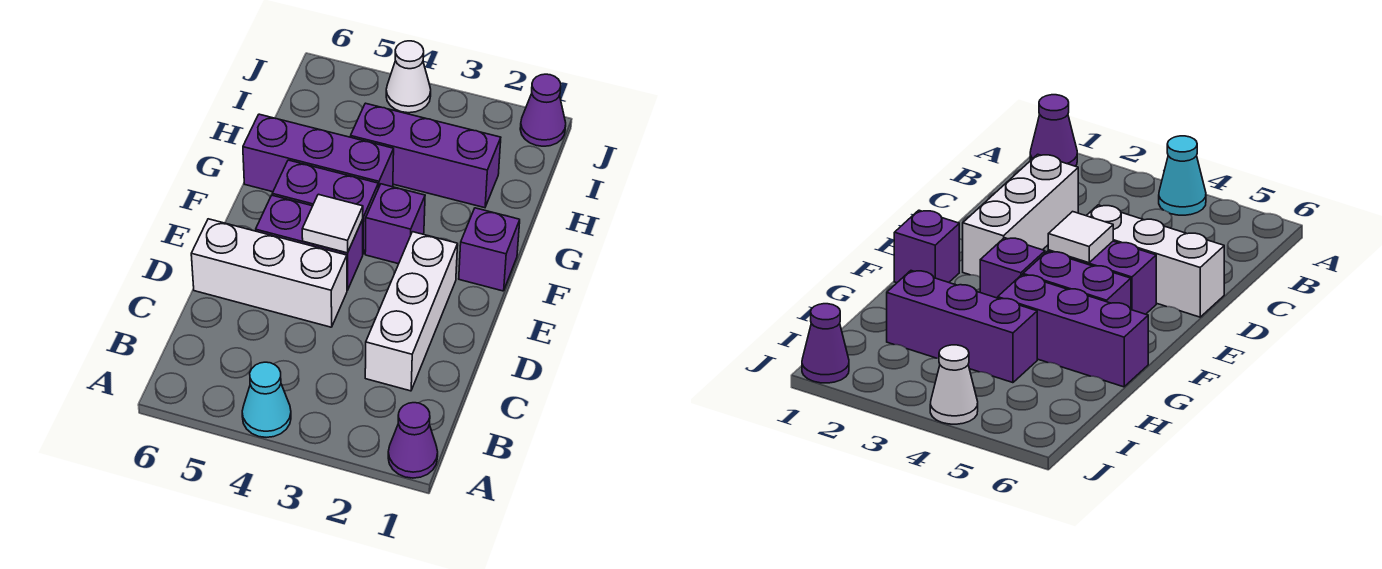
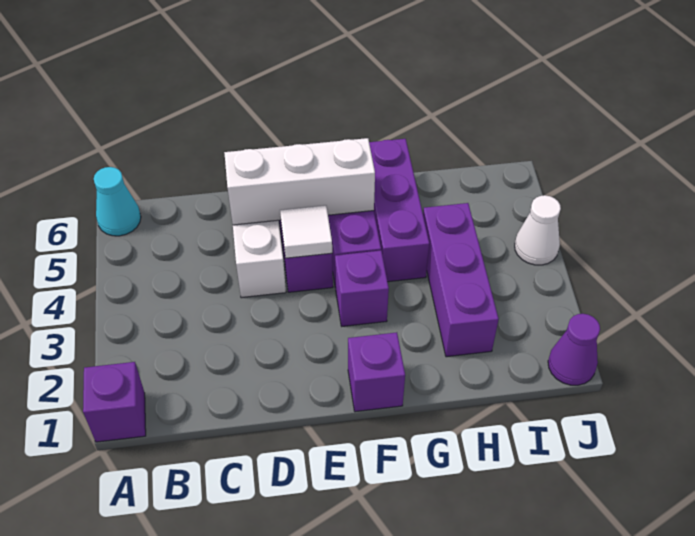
purple 1x1 cone [388,403,438,478] -> purple 1x1 brick [83,362,146,442]
cyan 1x1 cone [242,362,291,437] -> cyan 1x1 cone moved to [94,167,141,236]
white 1x3 brick [365,232,458,391] -> white 1x3 brick moved to [224,138,375,225]

